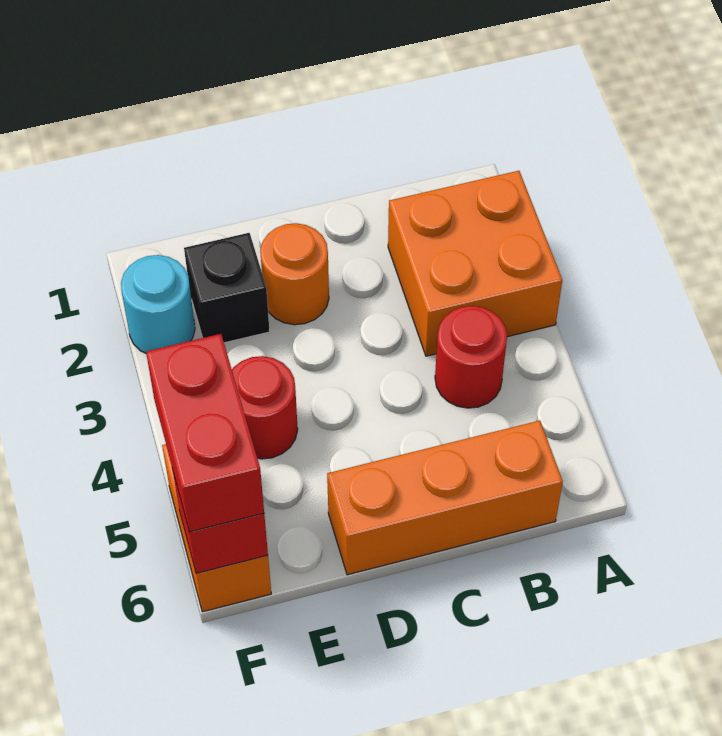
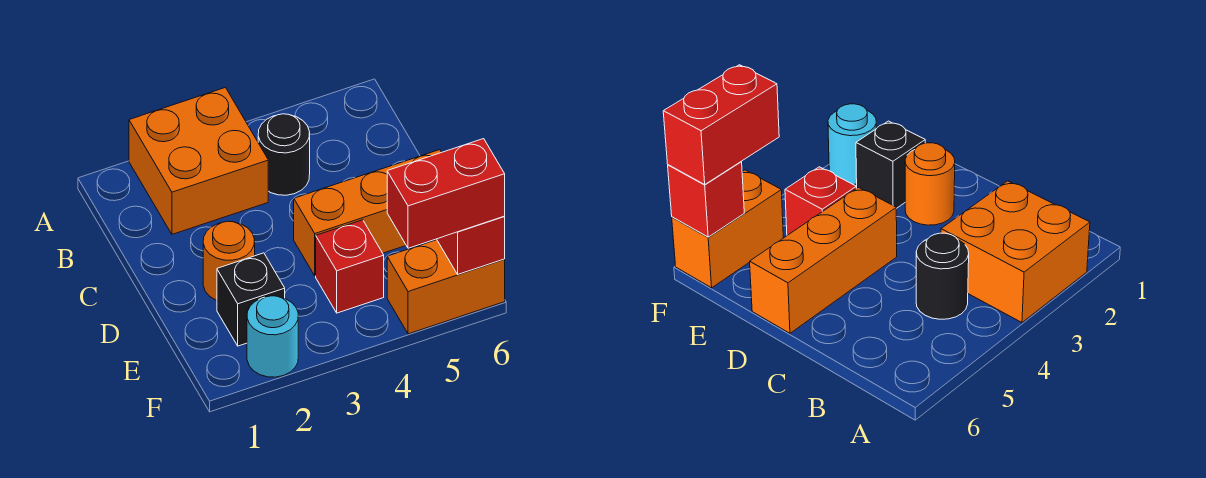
red 1x1 round brick [435,306,507,408] -> black 1x1 round brick [258,114,310,195]
orange 1x3 brick [327,421,563,575] -> orange 1x3 brick turned to [294,150,441,276]
red 1x1 round brick [232,356,298,459] -> red 1x1 brick [316,220,384,313]

